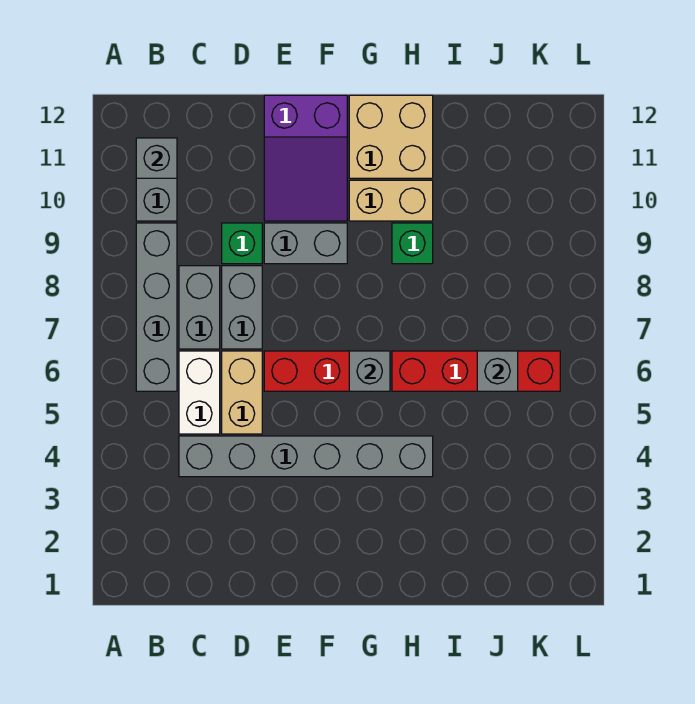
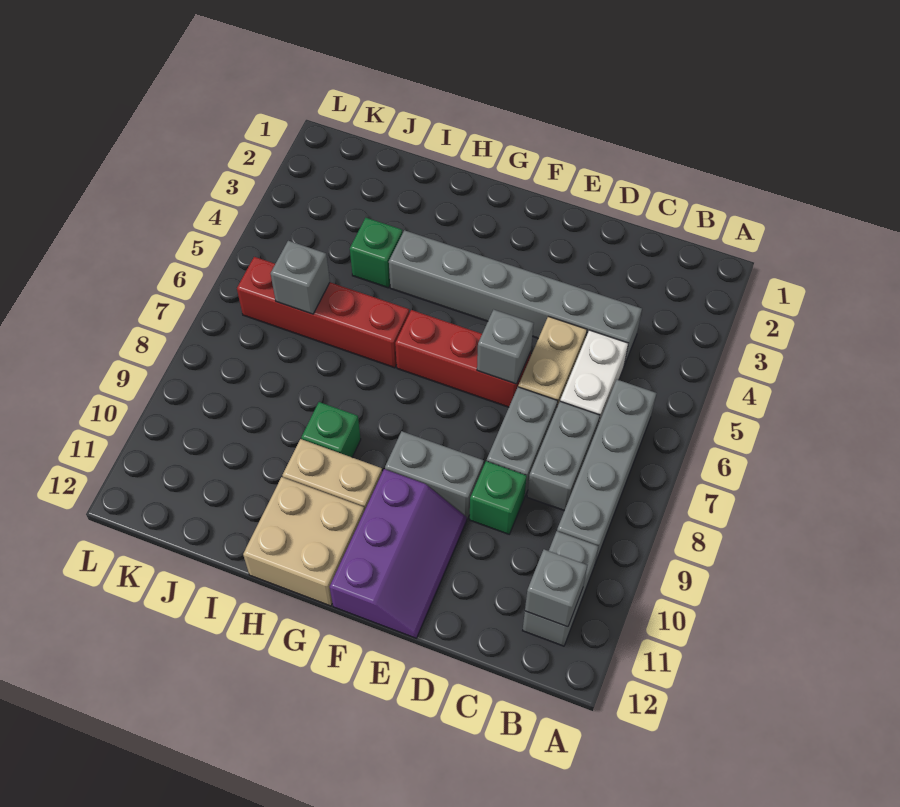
purple 2x3 slope [264,95,347,221] -> purple 2x3 slope turned to [330,469,467,638]
grey 1x1 brick [349,351,390,391] -> grey 1x1 brick moved to [477,310,534,384]
none -> green 1x1 brick [350,218,403,288]

